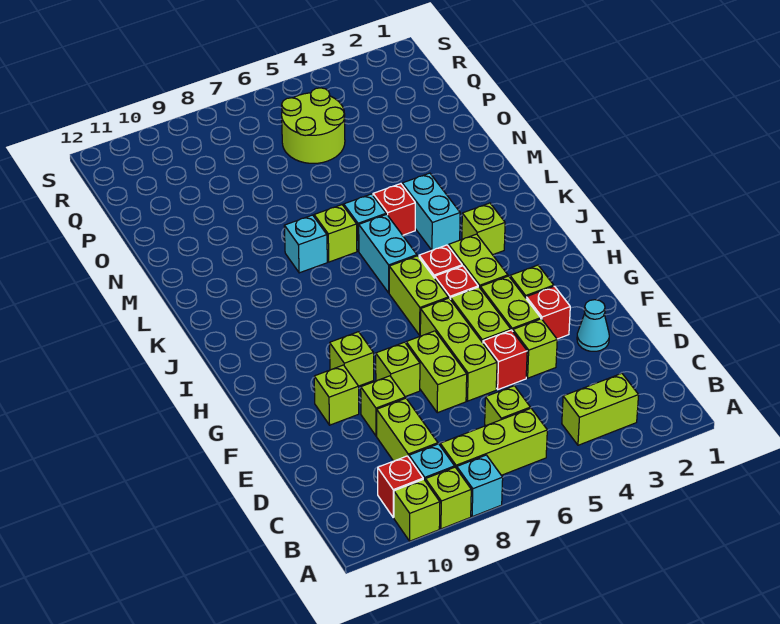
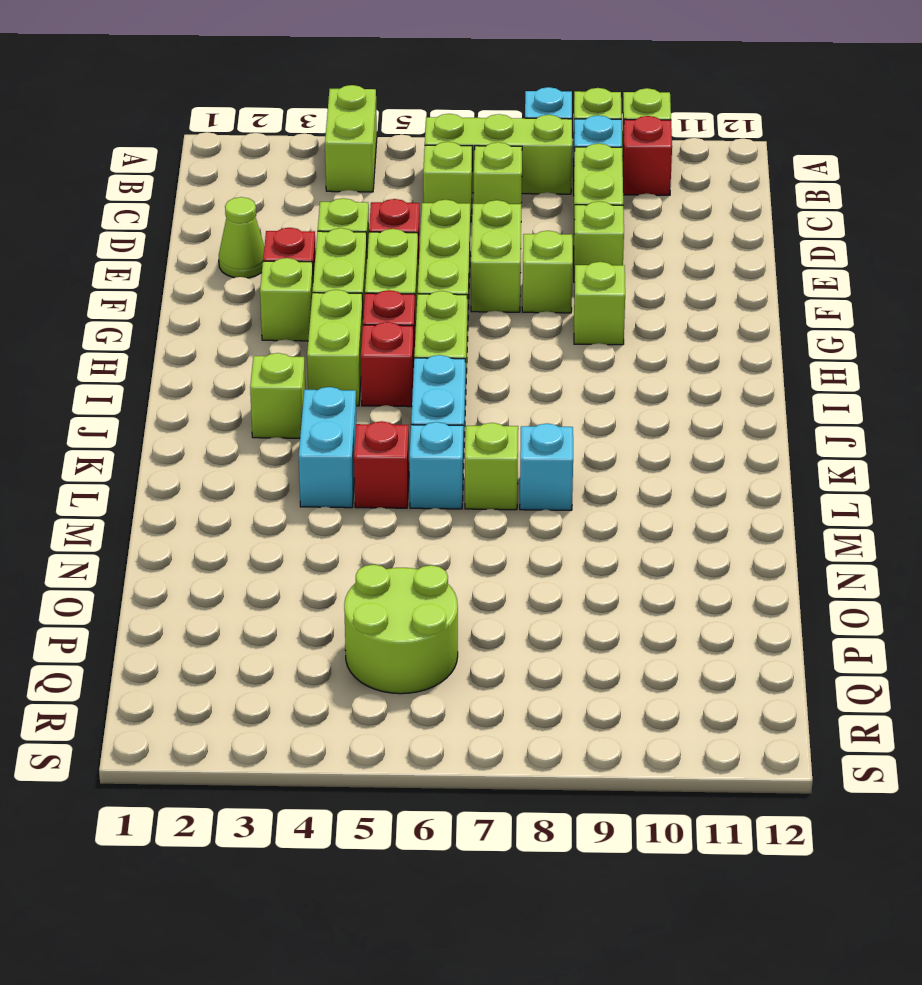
lime 1x2 brick [562,373,639,445] -> lime 1x2 brick turned to [325,85,377,192]
cyan 1x1 cone [577,300,609,351] -> lime 1x1 cone [219,197,264,278]
lime 1x1 brick [314,365,359,425] -> lime 1x1 brick moved to [474,142,522,204]

